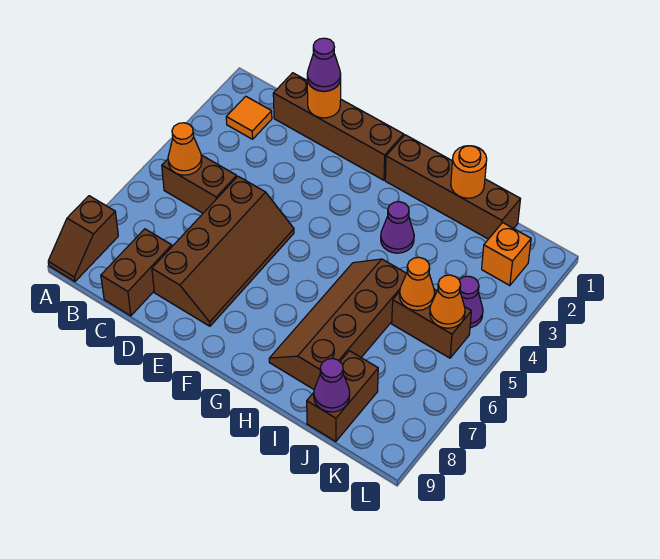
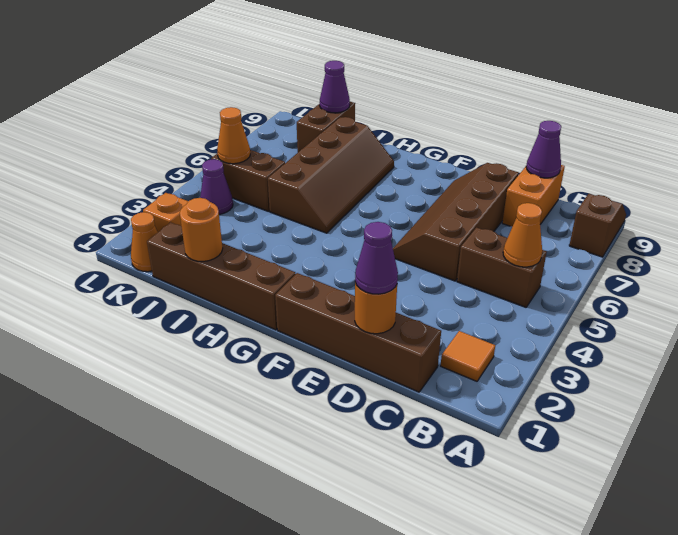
brown 1x2 brick [101,229,172,316] -> orange 1x2 brick [502,165,565,227]
purple 1x1 cone [381,202,414,253] -> purple 1x1 cone moved to [526,121,561,178]
orange 1x1 cone [400,257,435,311] -> orange 1x1 cone moved to [131,212,158,272]

